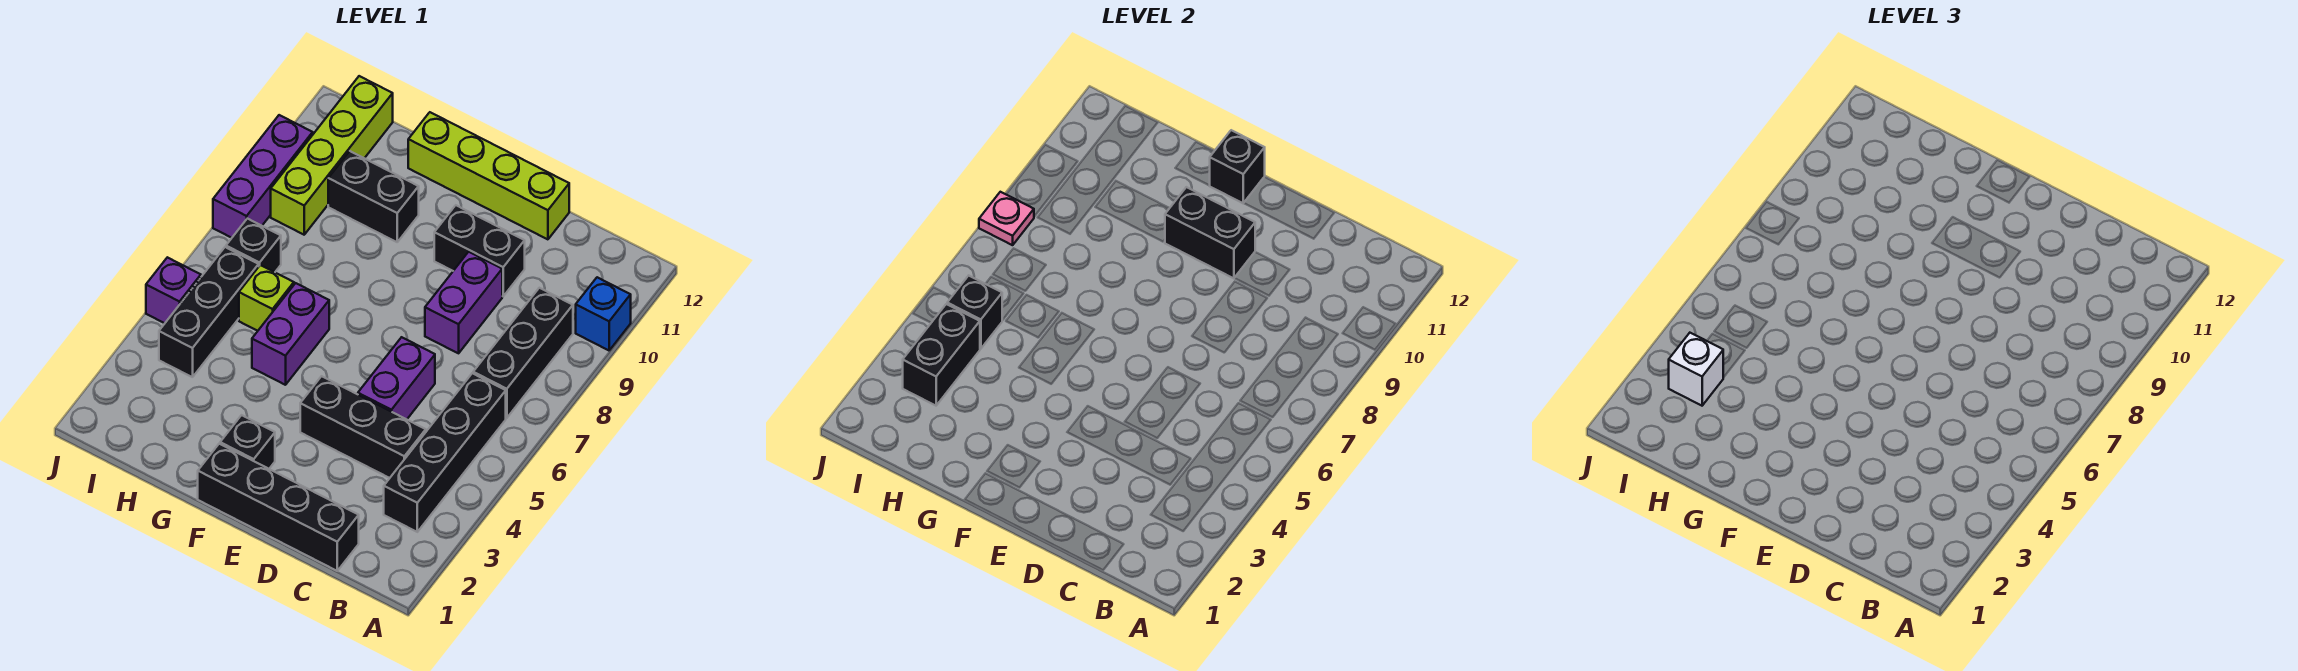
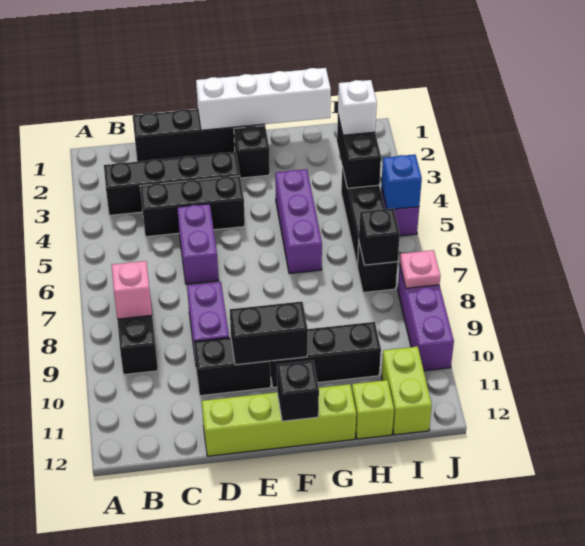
blue 1x1 brick [576,277,631,350] -> blue 1x1 brick moved to [381,155,422,209]
black 1x4 brick [384,373,506,532] -> black 1x4 brick turned to [104,152,240,215]
none -> pink 1x1 brick [112,261,152,319]
none -> white 1x4 brick [196,68,331,130]
purple 1x2 brick [252,283,329,385] -> purple 1x3 brick [275,169,322,274]
black 1x2 brick [328,151,419,242] -> black 1x3 brick [270,322,381,388]
lime 1x1 brick [239,265,294,331] -> lime 1x1 brick moved to [352,380,394,439]
black 1x1 brick [947,276,1002,349] -> black 1x1 brick moved to [359,208,400,265]
lime 1x4 brick [271,76,393,235] -> lime 1x2 brick [381,346,432,435]

